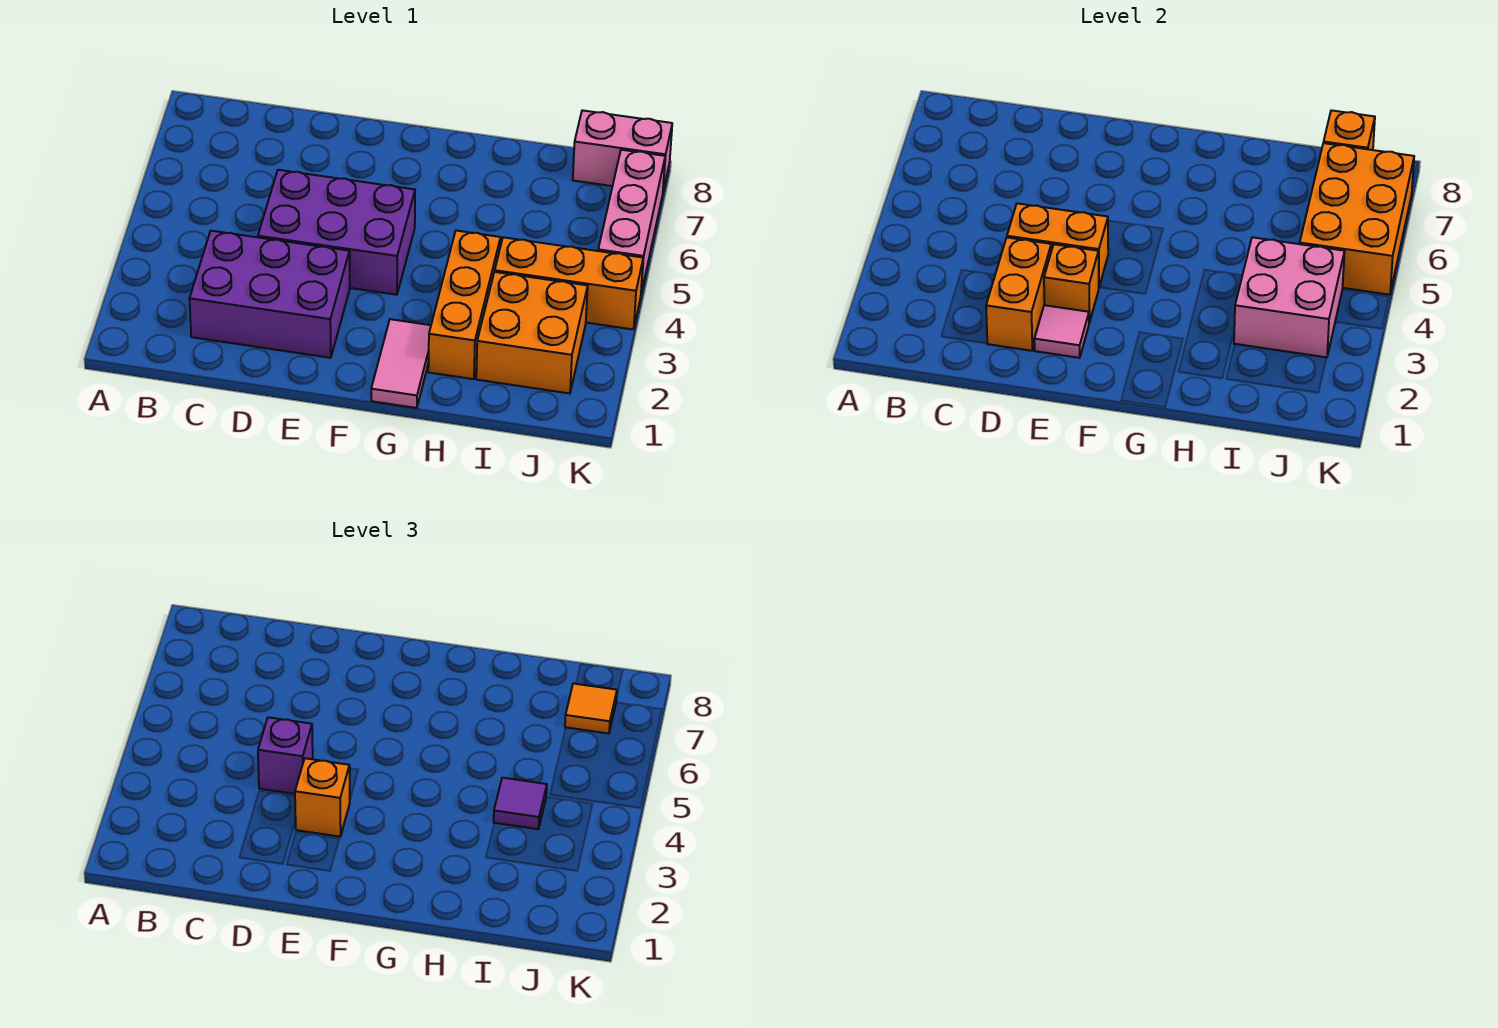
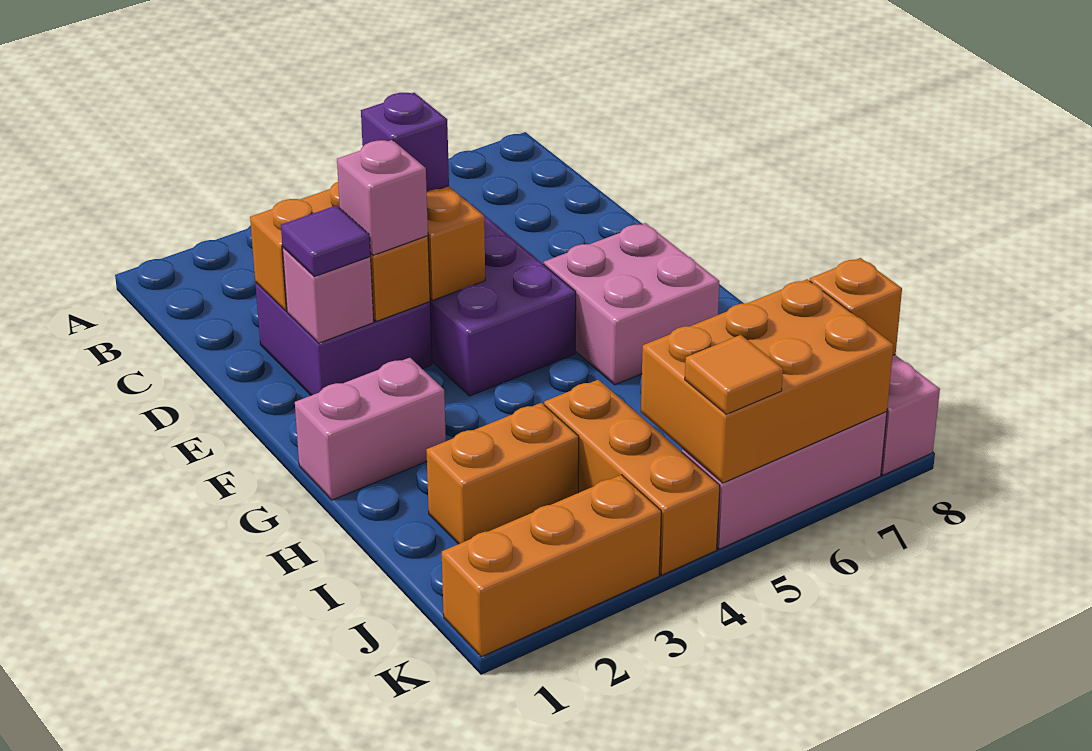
purple 2x3 brick [190,231,350,358] -> purple 2x2 brick [255,282,432,395]
pink 1x1 tile [1034,305,1089,358] -> pink 1x1 brick [283,248,374,343]
orange 1x1 brick [295,758,350,837] -> pink 1x1 brick [337,140,428,255]
pink 1x2 tile [371,319,431,408] -> pink 1x2 brick [295,358,446,500]
orange 1x3 brick [428,231,501,379] -> orange 1x3 brick moved to [442,475,661,657]
orange 2x2 brick [476,272,588,393] -> orange 1x2 brick [426,403,579,544]
pink 2x2 brick [1234,237,1345,358] -> pink 2x2 brick moved to [544,223,719,385]
purple 1x1 tile [494,778,547,829] -> purple 1x1 tile moved to [281,205,370,277]
orange 1x1 tile [565,683,617,734] -> orange 1x1 tile moved to [685,335,783,414]

